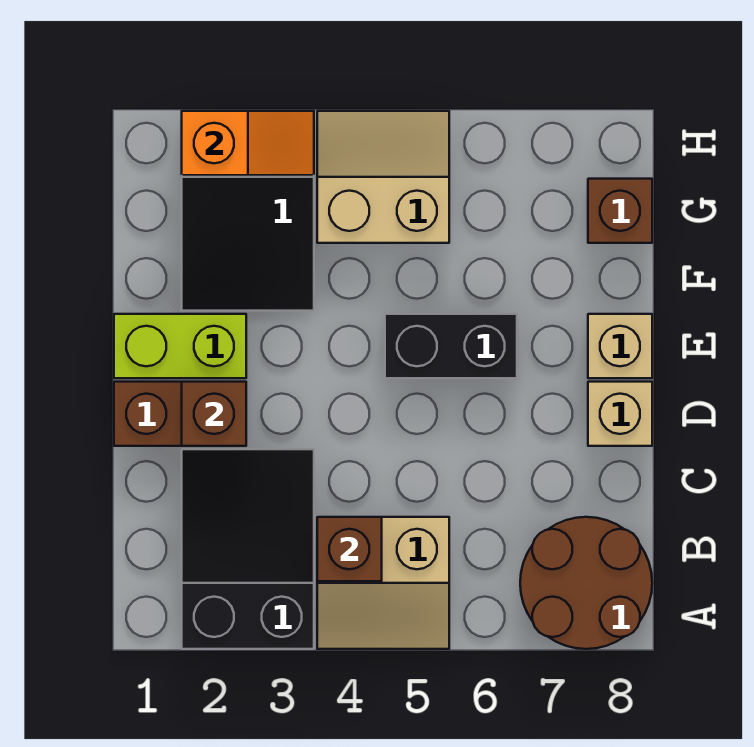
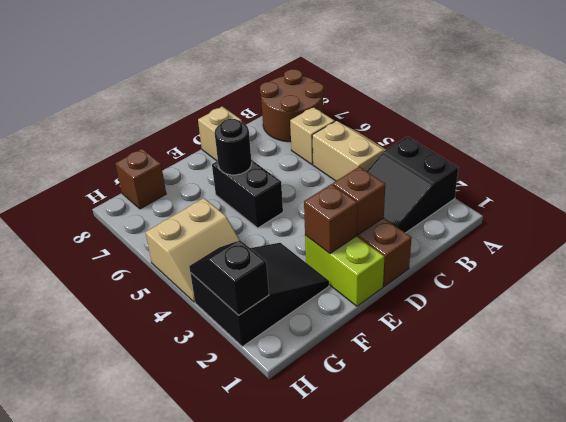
brown 1x1 brick [317,517,382,581] -> brown 1x1 brick moved to [304,184,357,254]
none -> black 1x1 round brick [215,119,252,175]
tan 1x1 brick [588,314,652,378] -> tan 1x1 brick moved to [290,107,335,165]
tan 2x2 slope [317,111,449,243] -> tan 2x2 slope turned to [145,198,240,302]
orange 1x2 slope [182,111,314,175] -> black 1x2 slope [189,240,269,315]

